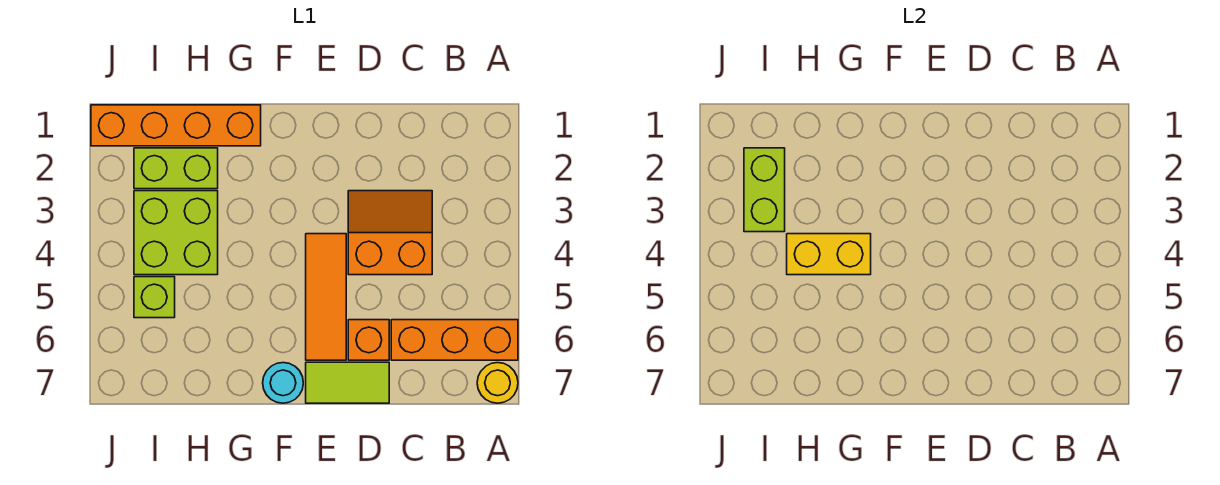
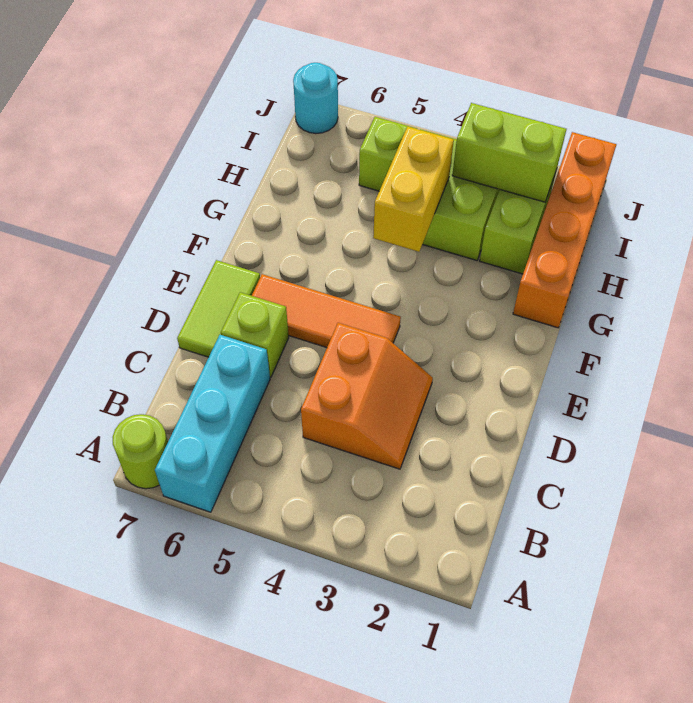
orange 1x3 brick [391,320,518,360] -> cyan 1x3 brick [155,335,270,512]
yellow 1x1 round brick [477,363,518,403] -> lime 1x1 round brick [112,414,168,489]
orange 1x1 brick [348,320,389,360] -> lime 1x1 brick [221,292,289,377]
cyan 1x1 round brick [263,363,303,403] -> cyan 1x1 round brick moved to [293,63,338,134]

